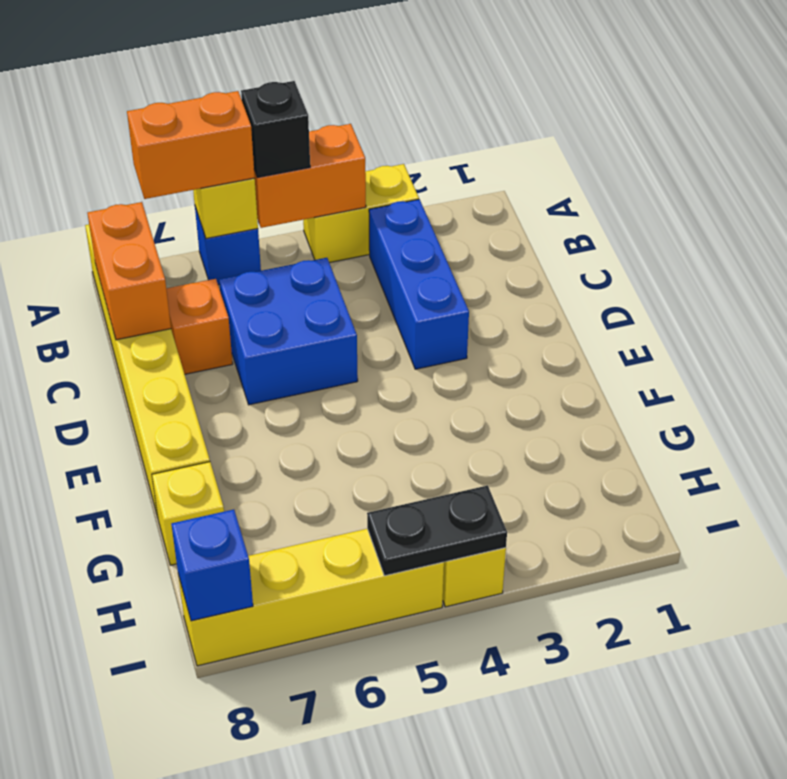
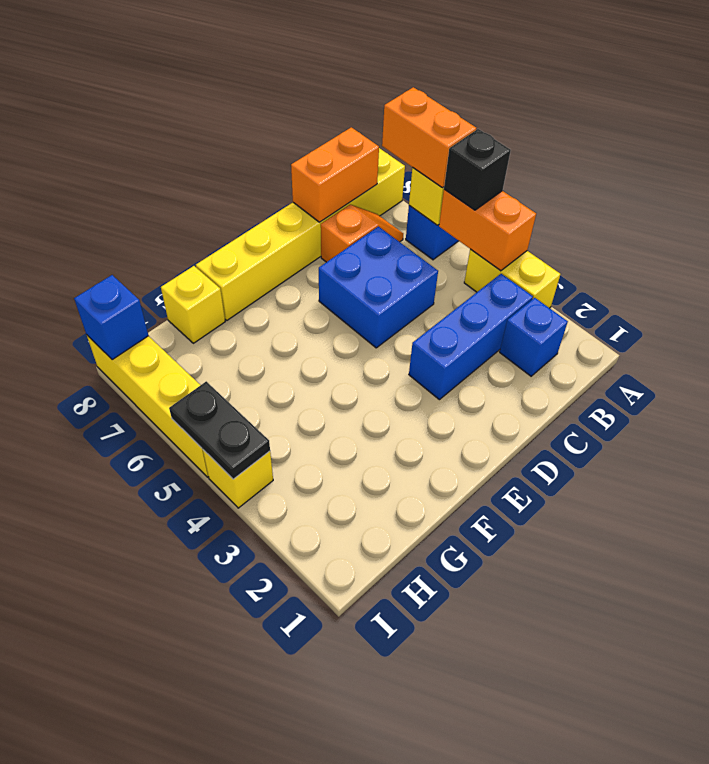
none -> blue 1x1 brick [500,298,568,376]

